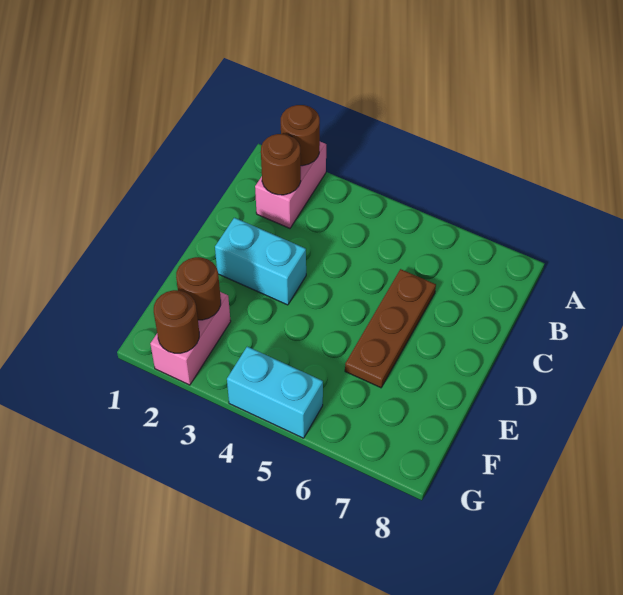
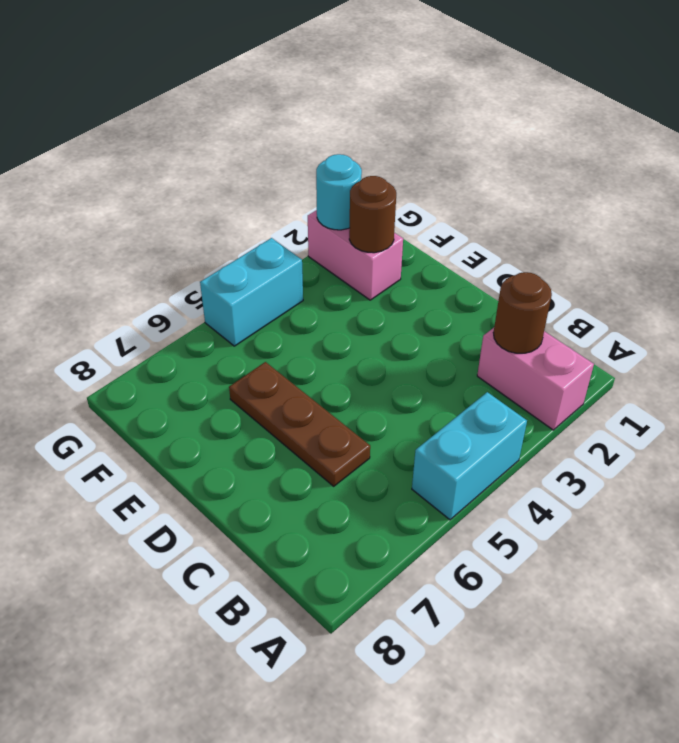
brown 1x1 round brick [281,105,320,166] -> none
cyan 1x2 brick [215,218,306,305] -> cyan 1x2 brick moved to [412,392,527,520]
brown 1x1 round brick [154,290,199,353] -> cyan 1x1 round brick [316,154,362,230]

